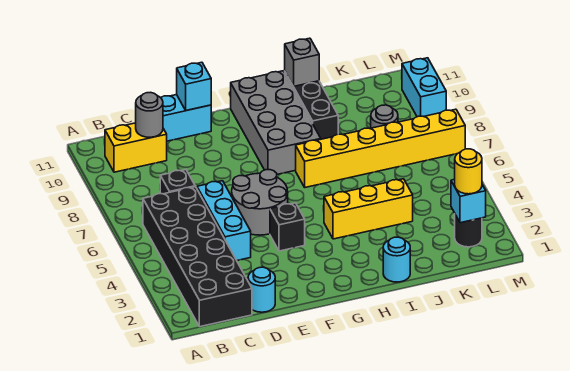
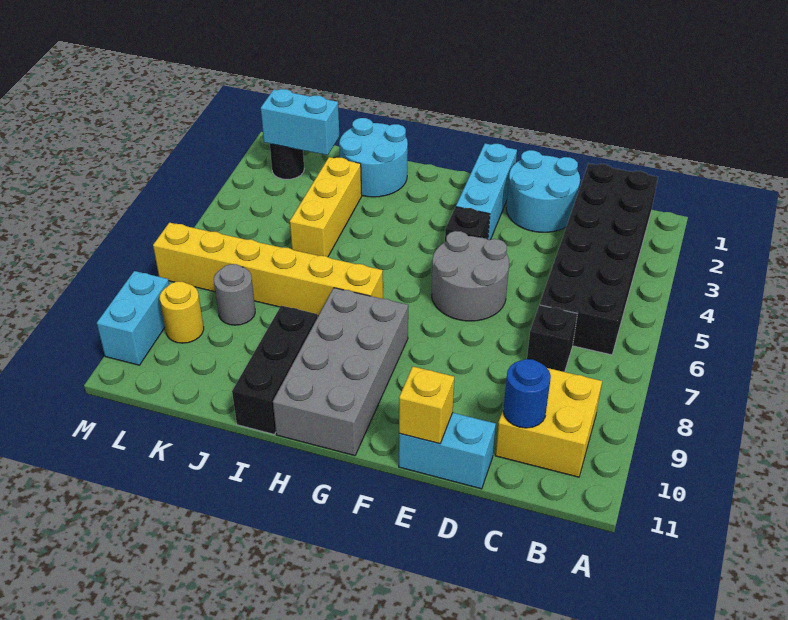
yellow 1x2 brick [105,123,167,172] -> yellow 2x2 brick [495,368,602,477]
grey 1x1 round brick [136,92,163,137] -> blue 1x1 round brick [503,359,551,428]
cyan 1x1 round brick [248,267,275,312] -> cyan 2x2 round brick [506,150,580,232]
cyan 1x3 brick [197,181,251,260] -> cyan 1x3 brick moved to [456,143,517,240]
cyan 1x1 brick [177,62,211,110] -> yellow 1x1 brick [399,367,454,444]
yellow 1x3 brick [324,179,413,239] -> yellow 1x3 brick turned to [290,157,362,257]
cyan 1x1 round brick [383,237,410,282] -> cyan 2x2 round brick [339,118,408,197]
grey 1x1 brick [285,38,319,86] -> none
cyan 1x1 brick [451,179,486,223] -> cyan 1x2 brick [261,89,339,155]
yellow 1x1 round brick [455,149,482,194] -> yellow 1x1 round brick moved to [160,282,204,343]

